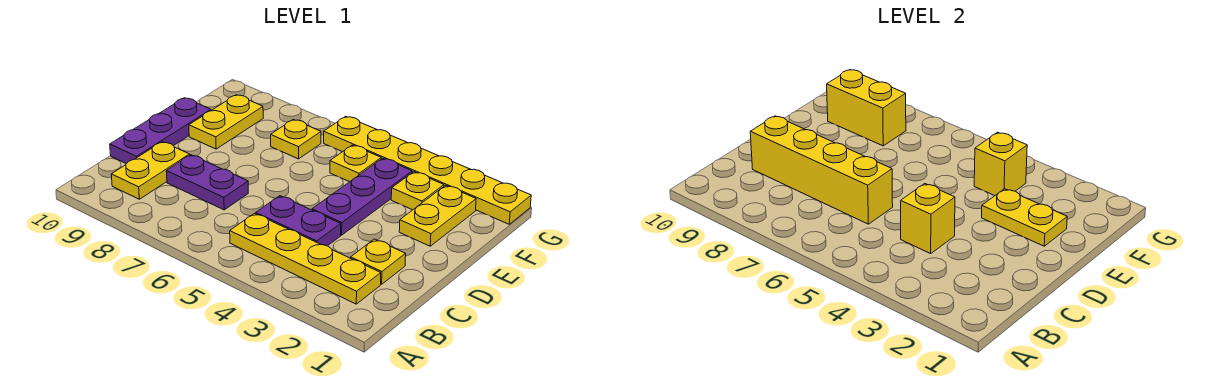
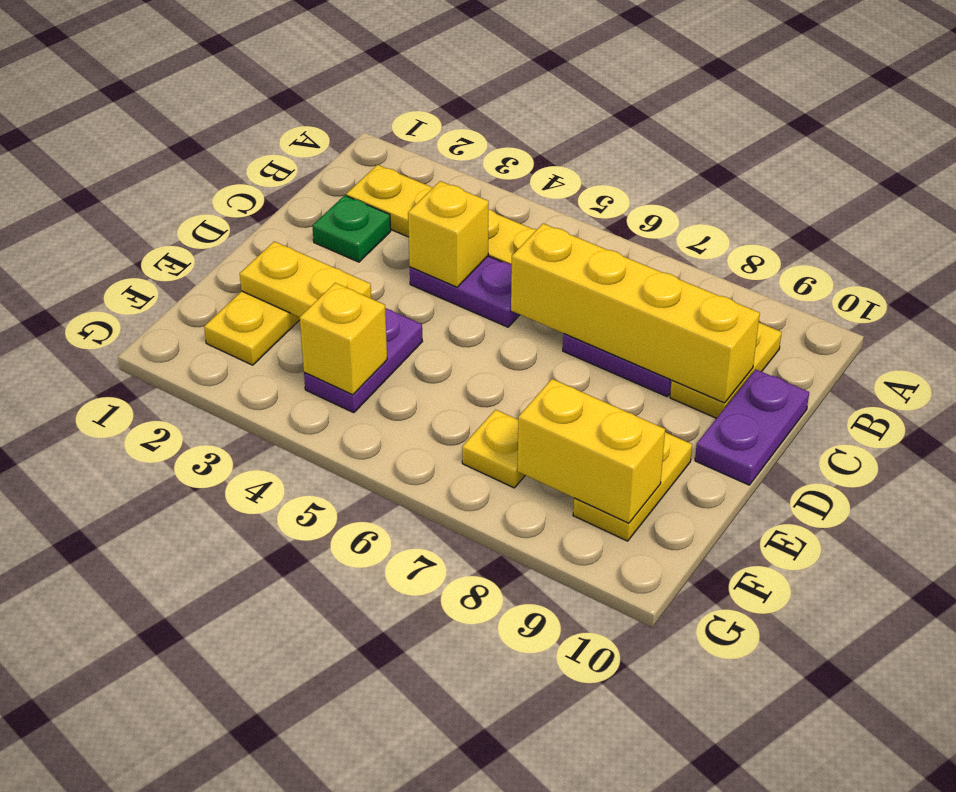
yellow 1x1 plate [351,239,406,284] -> green 1x1 plate [312,195,391,262]
purple 1x3 plate [110,98,211,164] -> purple 1x2 plate [695,369,809,485]
purple 1x3 plate [312,158,412,235] -> purple 1x2 plate [304,308,422,413]
yellow 1x1 plate [391,172,444,210] -> none
yellow 1x1 plate [330,145,381,182] -> none
yellow 1x6 plate [324,116,531,224] -> none

